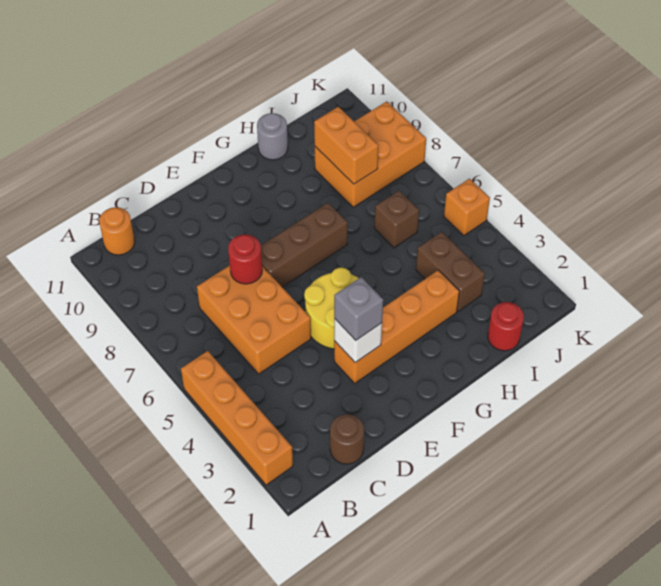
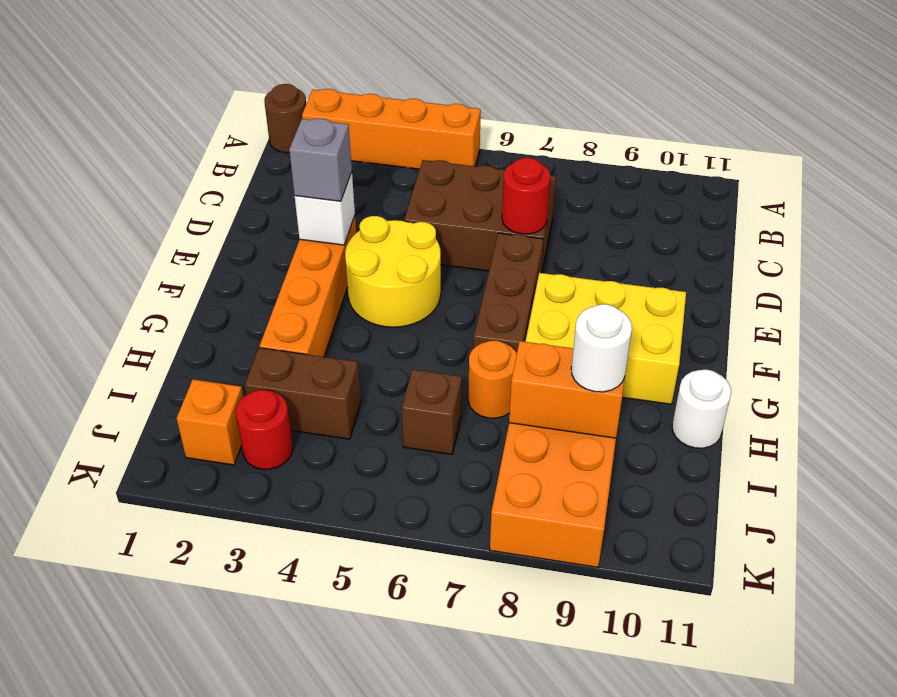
orange 1x1 round brick [99,207,135,255] -> orange 1x1 round brick moved to [468,341,517,418]
brown 1x1 round brick [330,414,364,464] -> brown 1x1 round brick moved to [264,84,306,153]
orange 2x3 brick [197,265,311,374] -> brown 2x3 brick [404,160,556,273]
none -> yellow 2x3 brick [525,273,686,404]
grey 1x1 round brick [257,113,288,160] -> white 1x1 round brick [672,370,731,448]
red 1x1 round brick [488,302,524,351] -> red 1x1 round brick moved to [236,390,293,469]
none -> white 1x1 round brick [571,304,632,392]
orange 1x1 brick [444,179,490,236] -> orange 1x1 brick moved to [177,379,243,465]

